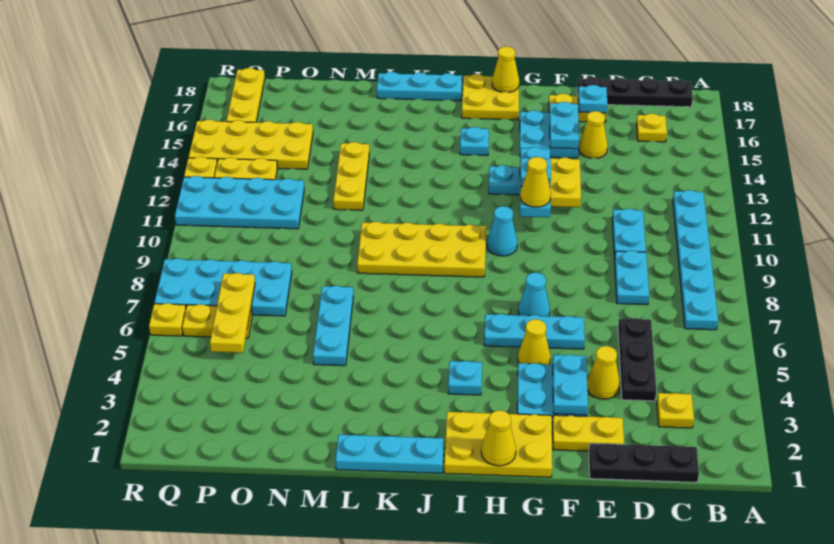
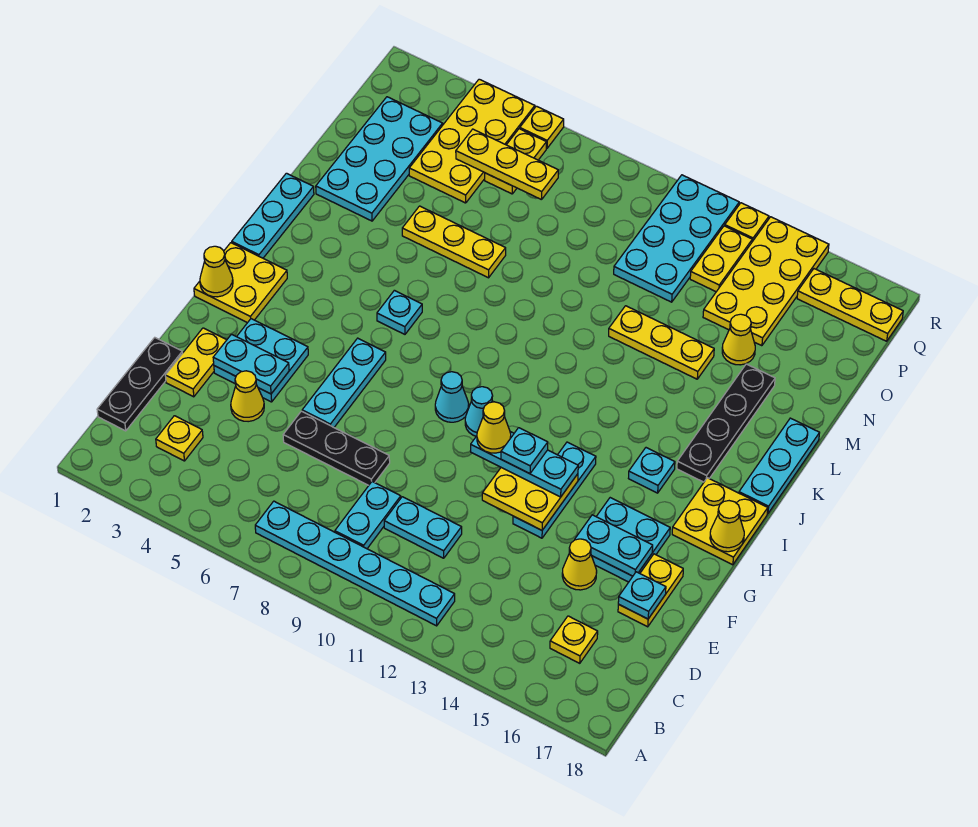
black 1x4 plate [577,77,693,107] -> black 1x4 plate moved to [677,364,775,482]
black 1x3 plate [618,318,656,401] -> black 1x3 plate moved to [283,411,390,485]
cyan 1x2 plate [615,251,649,305] -> cyan 1x2 plate turned to [335,482,401,549]
yellow 2x3 plate [444,412,552,477] -> yellow 2x2 plate [194,243,287,323]
yellow 1x1 cone [518,319,550,364] -> yellow 1x1 cone moved to [722,314,755,365]
cyan 1x1 cone [518,272,550,316] -> cyan 1x1 cone moved to [435,372,469,422]
cyan 1x1 plate [448,361,482,395] -> cyan 1x1 plate moved to [377,290,422,334]
yellow 2x4 plate [357,222,486,277] -> yellow 2x4 plate moved to [409,79,535,203]
cyan 1x3 plate [313,286,353,366] -> yellow 1x3 plate [402,206,506,278]
cyan 2x4 plate [154,258,292,316] -> cyan 2x4 plate moved to [316,97,443,221]

